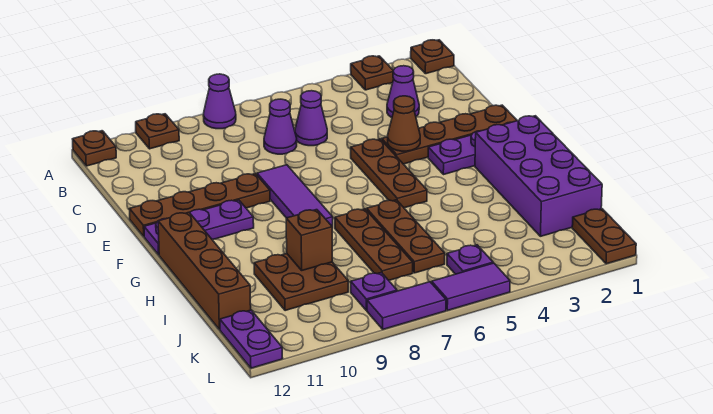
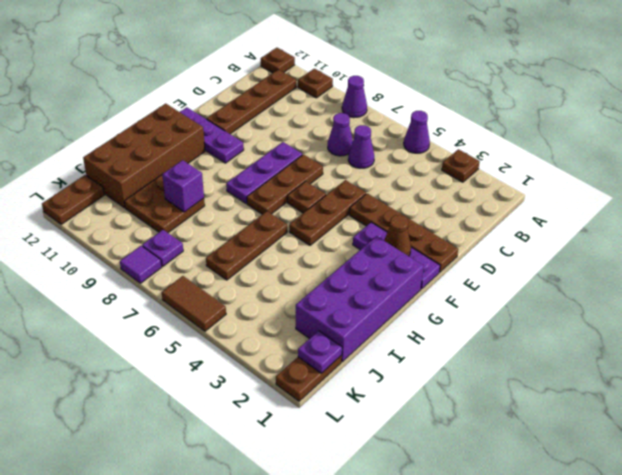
brown 1x1 plate [411,40,454,74] -> brown 1x1 plate moved to [287,181,326,213]
purple 1x1 cone [387,66,419,118] -> purple 1x1 cone moved to [404,111,430,153]
brown 1x1 cone [388,96,420,151] -> brown 1x1 cone moved to [384,215,411,256]
purple 1x3 tile [257,165,333,228] -> purple 1x3 plate [226,142,302,204]
brown 1x4 plate [129,174,270,236] -> brown 1x4 plate turned to [207,70,296,134]
brown 1x4 brick [158,212,251,330] -> brown 2x4 brick [83,104,205,208]
brown 1x3 plate [335,209,413,280] -> brown 1x3 plate moved to [247,154,323,214]
brown 1x1 brick [286,210,332,270] -> purple 1x1 brick [162,160,204,212]
purple 1x1 plate [447,245,493,274] -> purple 1x1 plate moved to [298,331,342,373]
purple 1x2 plate [220,310,283,368] -> brown 1x2 plate [42,175,104,224]
purple 1x2 tile [432,263,510,310] -> brown 1x2 tile [162,276,226,331]
purple 1x2 tile [367,282,446,329] -> purple 1x1 tile [120,246,162,283]

